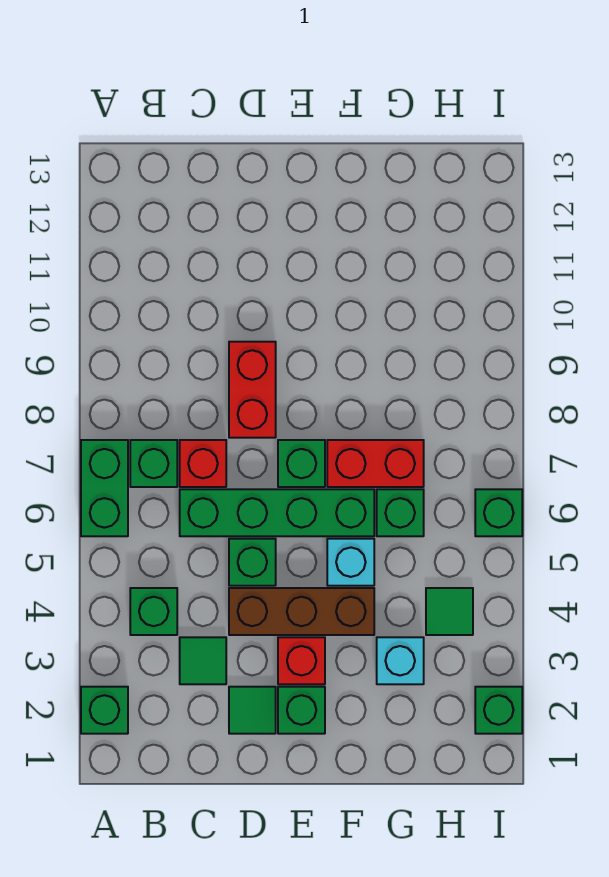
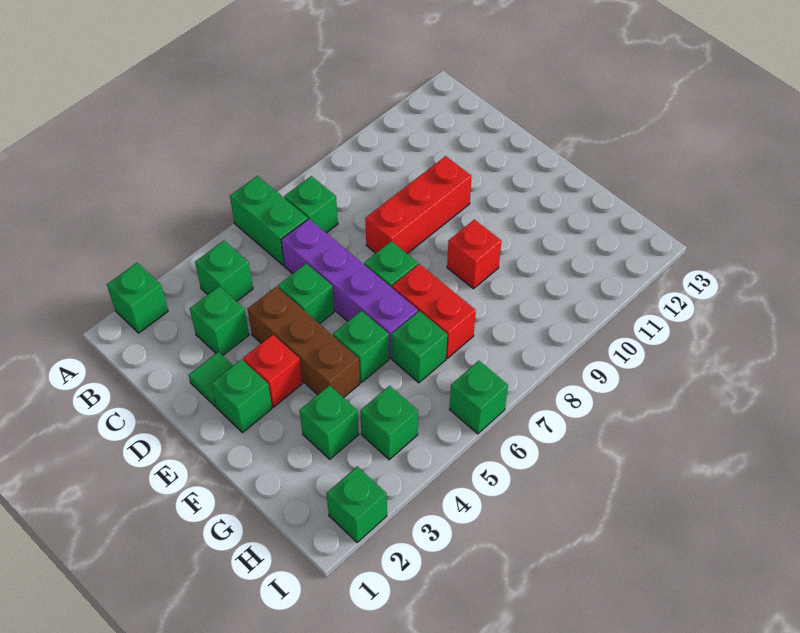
green 1x2 brick [81,440,128,536] -> green 1x2 brick turned to [230,176,308,265]
green 1x1 tile [180,637,226,684] -> green 1x1 brick [190,286,249,356]
green 1x4 brick [180,489,374,536] -> purple 1x4 brick [281,219,418,358]
red 1x1 brick [180,440,226,487] -> red 1x1 brick moved to [447,220,501,289]
red 1x2 brick [229,342,276,438] -> red 1x3 brick [365,156,472,254]
cyan 1x1 brick [327,539,374,586] -> green 1x1 brick [333,311,389,382]
cyan 1x1 brick [377,637,424,684] -> green 1x1 brick [300,385,359,459]
green 1x1 tile [426,588,473,635] -> green 1x1 brick [360,386,418,460]

